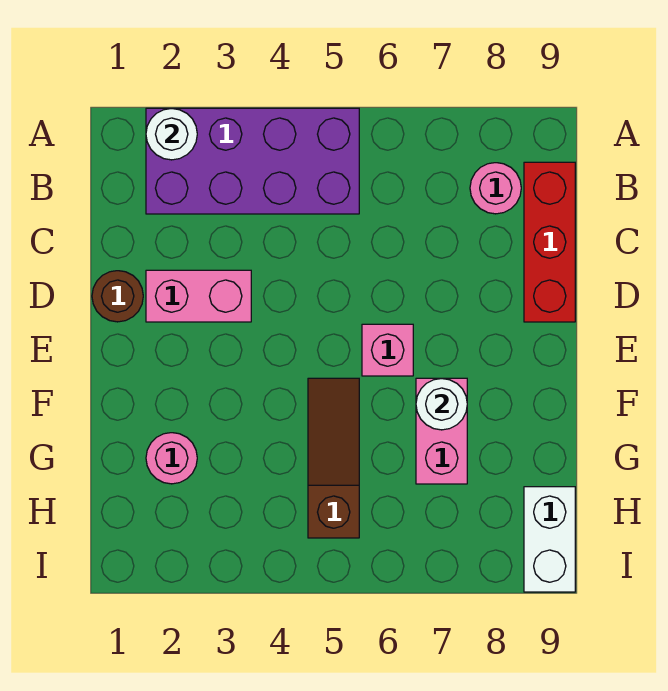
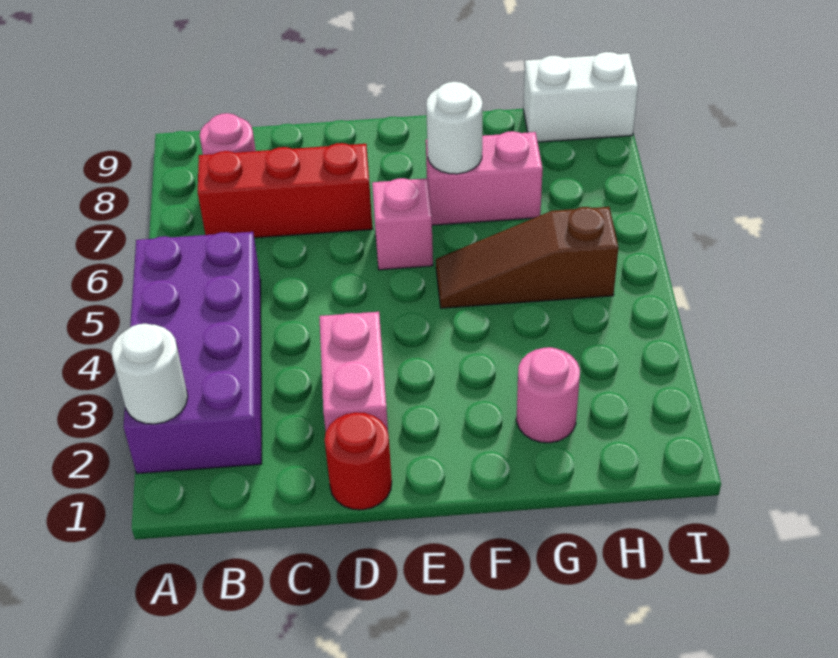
red 1x3 brick [524,162,575,322] -> red 1x3 brick moved to [198,143,373,238]
brown 1x1 round brick [92,271,143,322] -> red 1x1 round brick [325,412,392,510]

